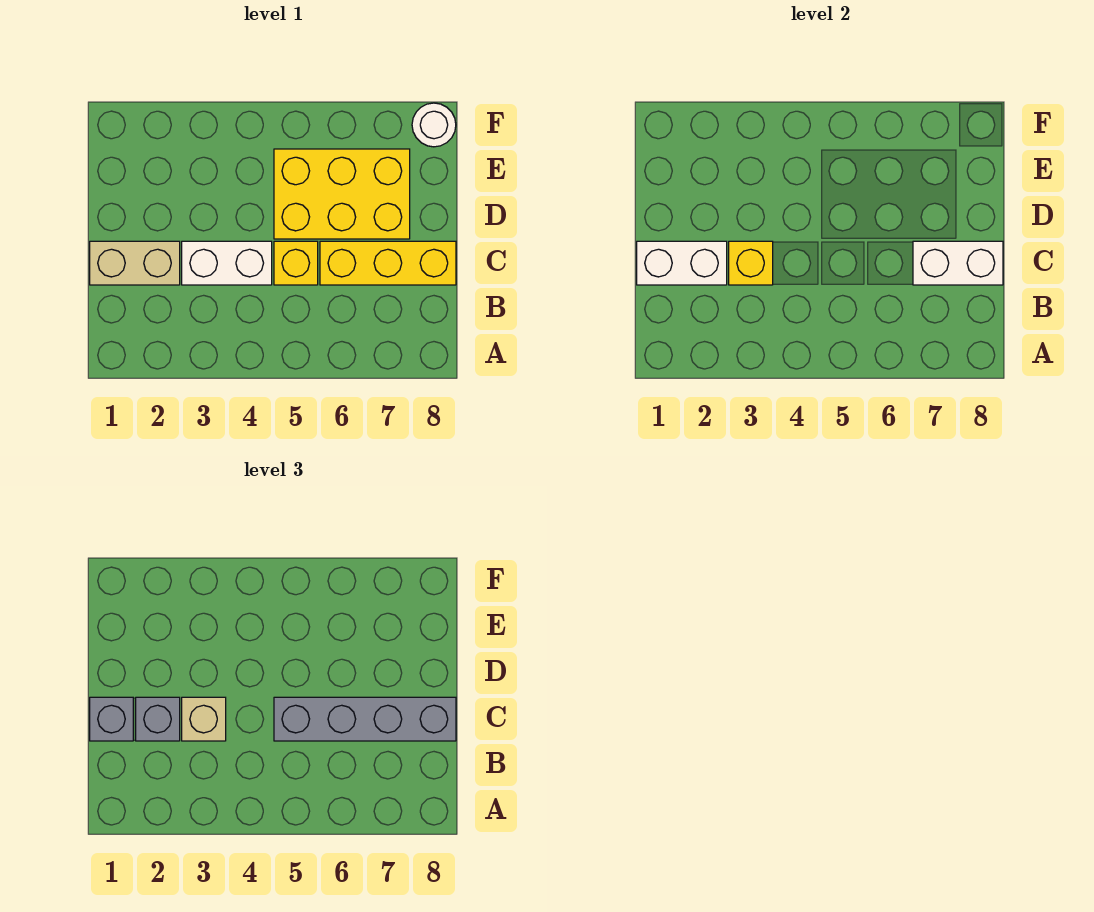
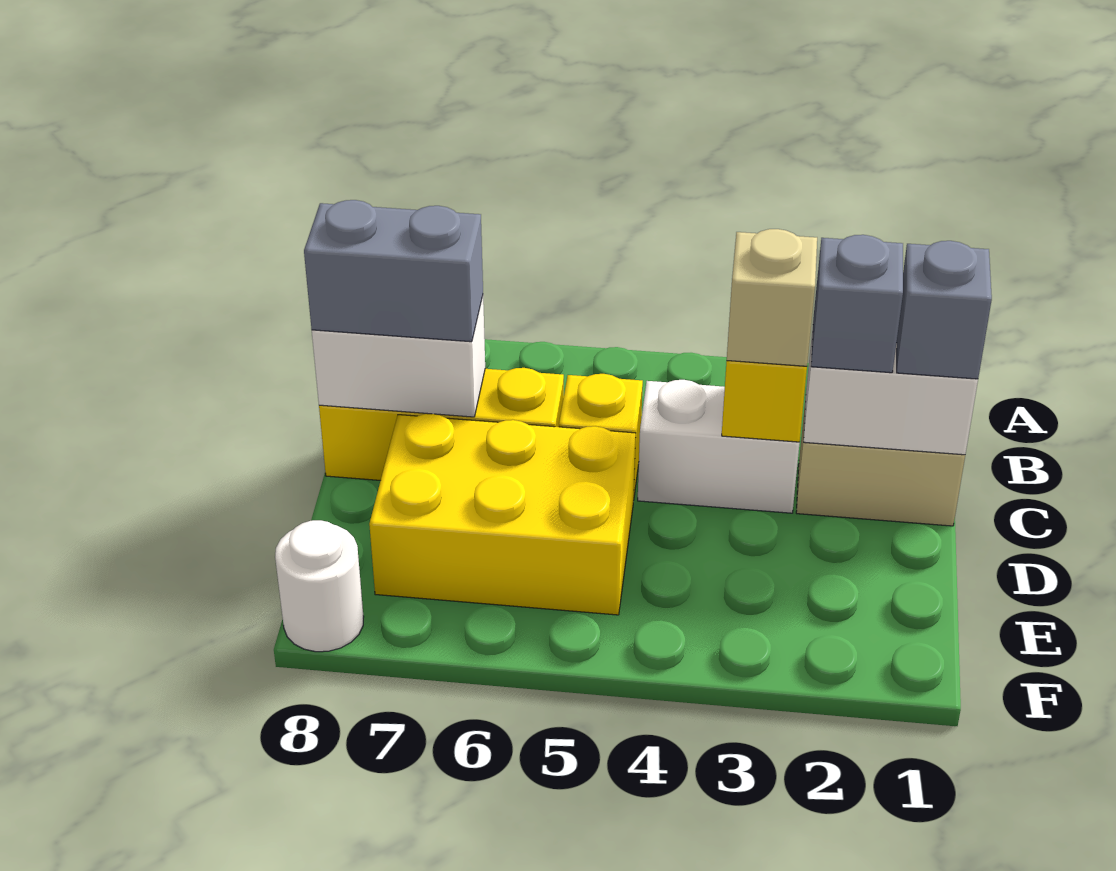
grey 1x4 brick [274,697,456,741] -> grey 1x2 brick [304,200,483,342]

